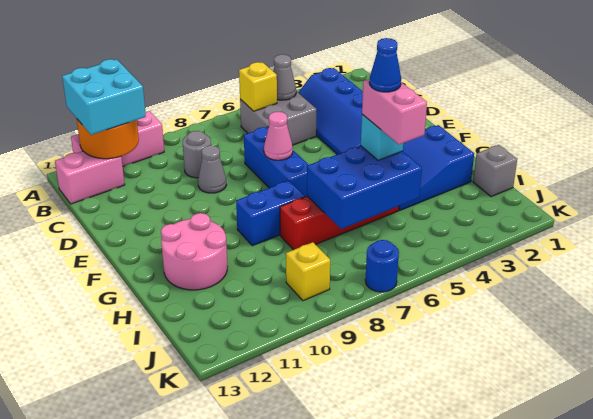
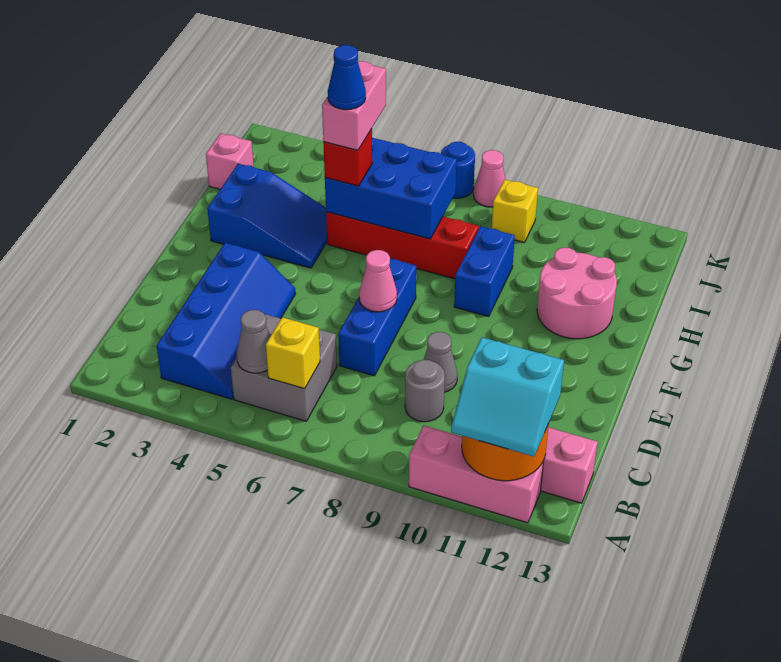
cyan 2x2 brick [62,59,146,135] -> cyan 2x2 slope [451,337,564,457]
blue 1x2 brick [236,181,305,246] -> blue 1x2 brick turned to [454,226,515,316]
cyan 1x1 brick [361,114,403,160] -> red 1x1 brick [323,129,372,186]
grey 1x1 brick [473,145,517,197] -> pink 1x1 brick [206,133,254,189]
none -> pink 1x1 cone [473,150,506,207]

